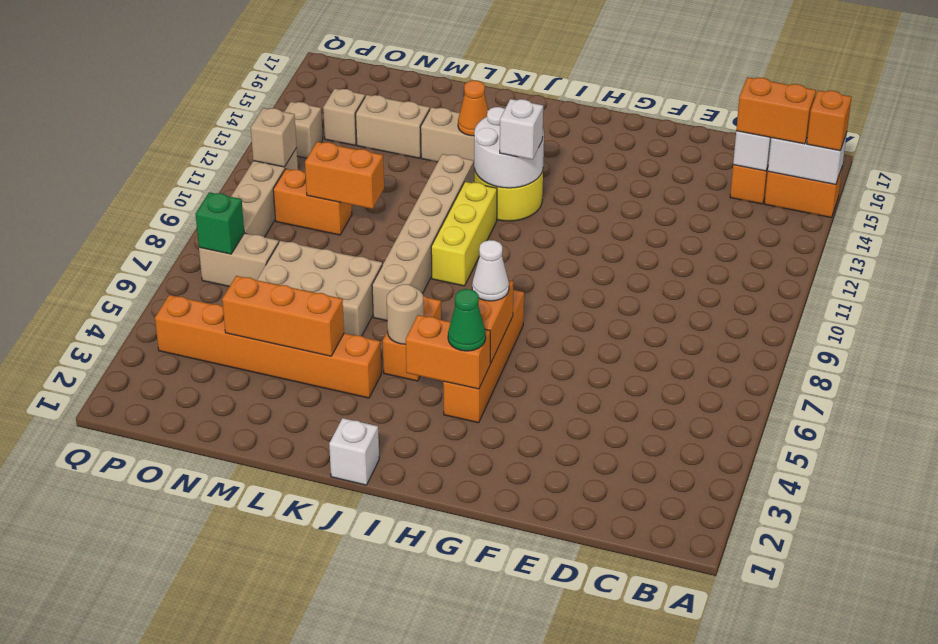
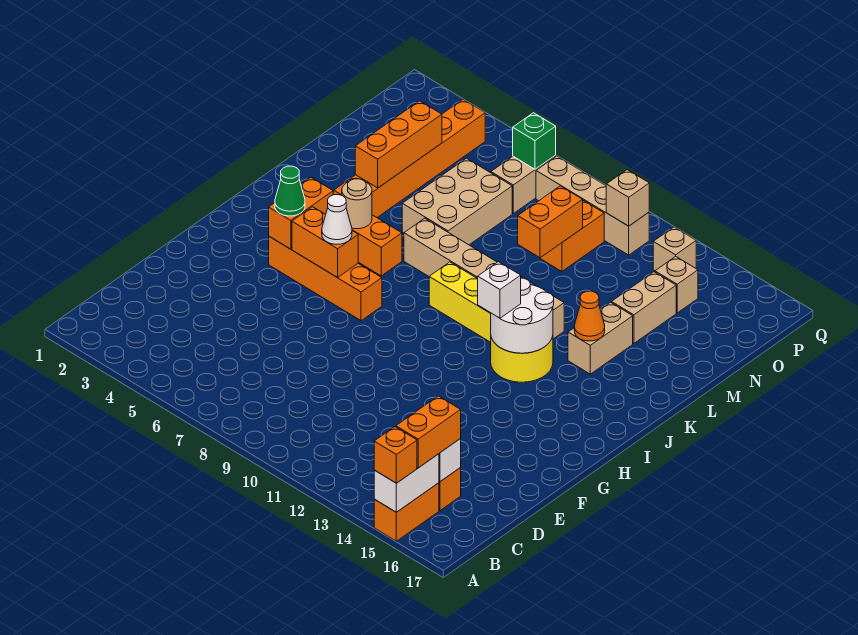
white 1x1 brick [329,418,379,485] -> none

